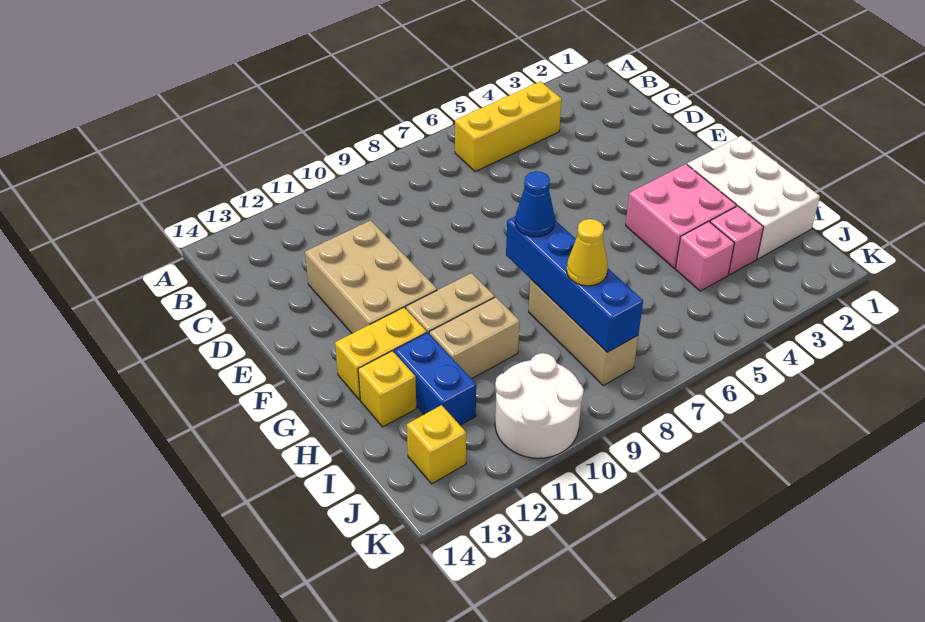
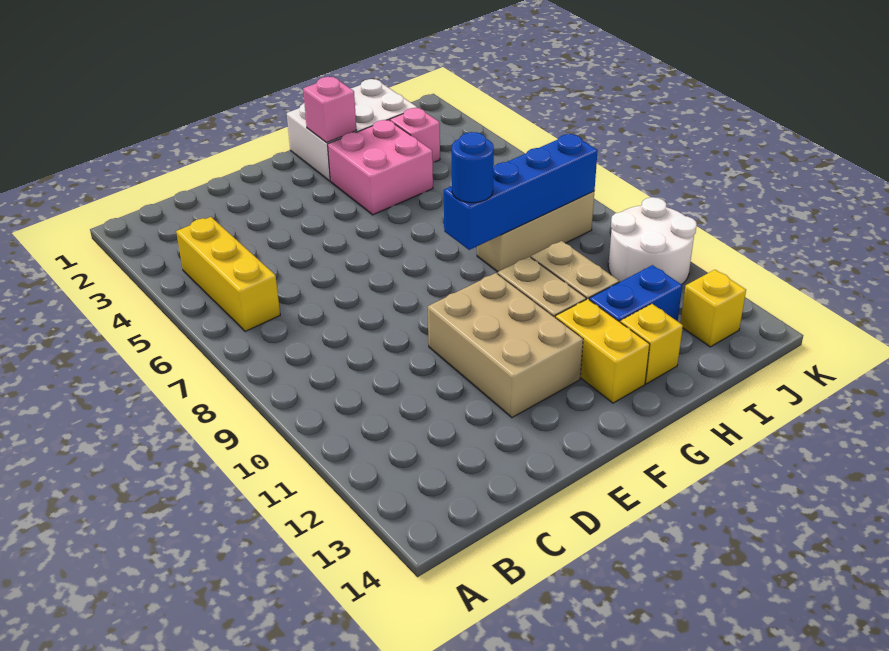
tan 2x3 brick [305,220,437,333] -> tan 2x3 brick turned to [428,273,583,418]
blue 1x1 cone [515,171,555,237] -> blue 1x1 round brick [452,132,494,203]
pink 1x1 brick [675,222,734,291] -> pink 1x1 brick moved to [303,77,357,143]
yellow 1x1 cone [567,219,608,286] -> none

